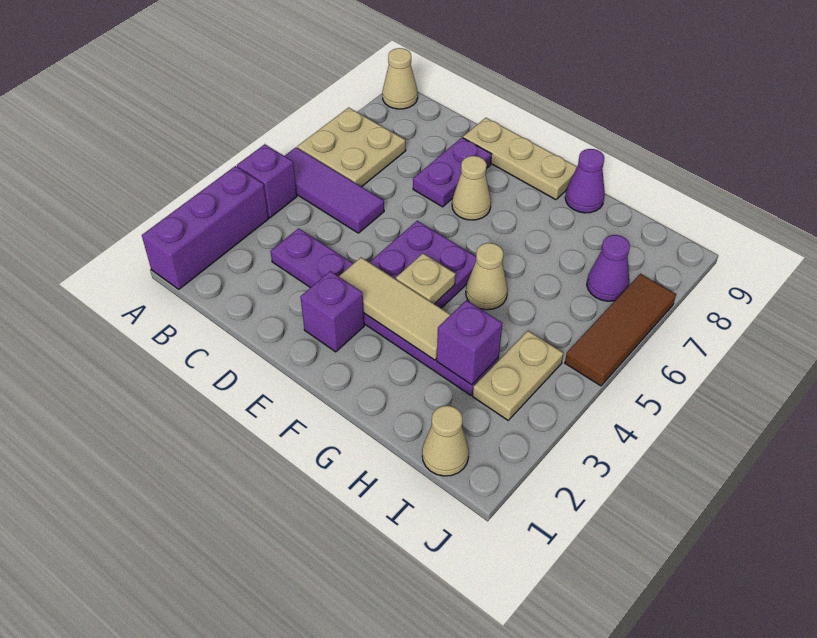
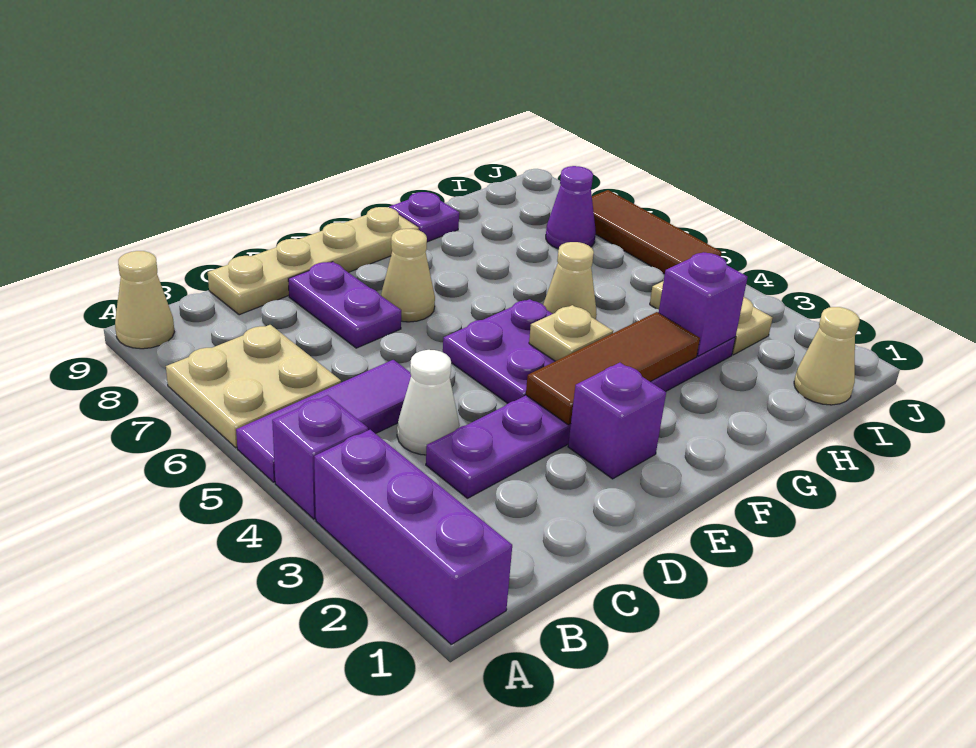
none -> white 1x1 cone [397,350,460,455]
tan 1x3 plate [463,118,577,200] -> tan 1x4 plate [208,207,419,315]
tan 1x3 tile [339,257,451,360] -> brown 1x3 tile [526,312,700,425]
purple 1x1 cone [565,149,605,213] -> purple 1x1 plate [389,192,459,242]

